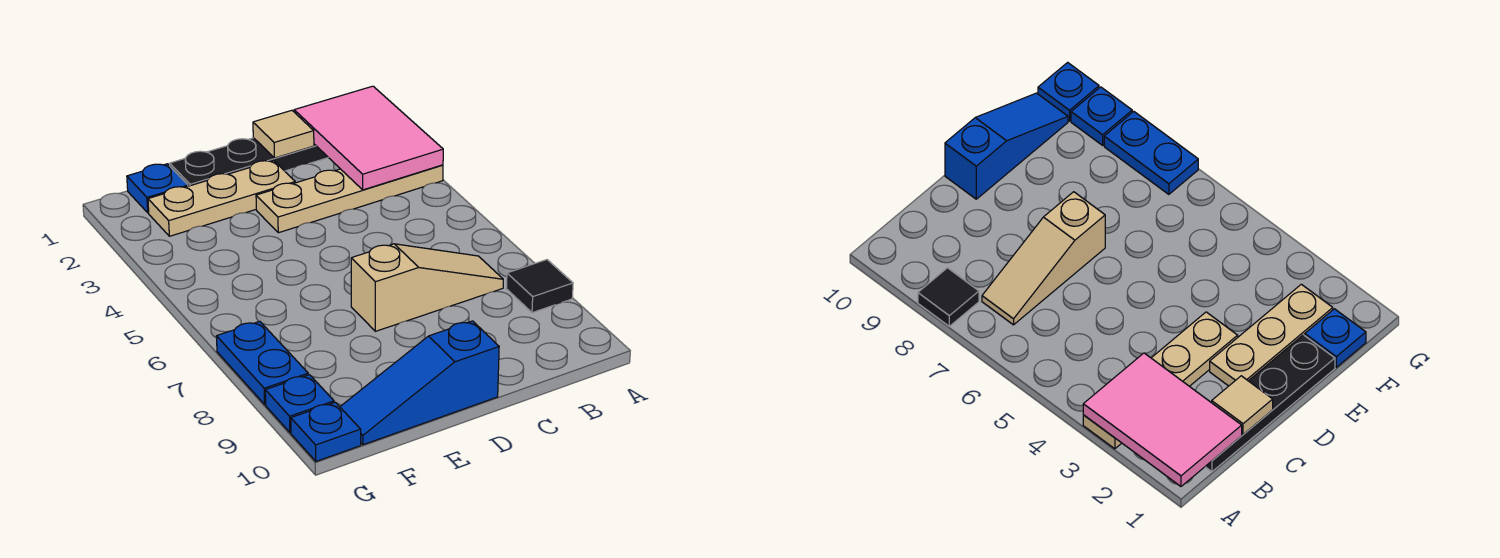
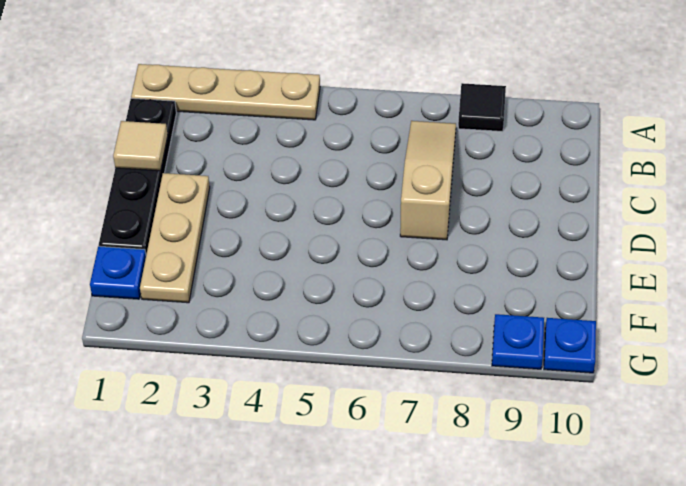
pink 2x3 tile [294,86,443,190] -> none
tan 1x4 plate [256,165,443,233] -> tan 1x4 plate turned to [131,64,320,120]
blue 1x3 slope [340,321,499,445] -> none
blue 1x2 plate [216,321,308,404] -> none

